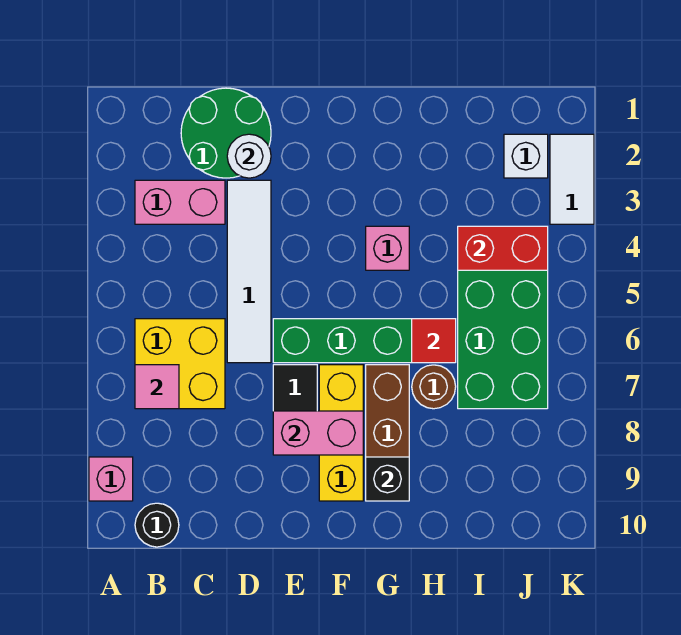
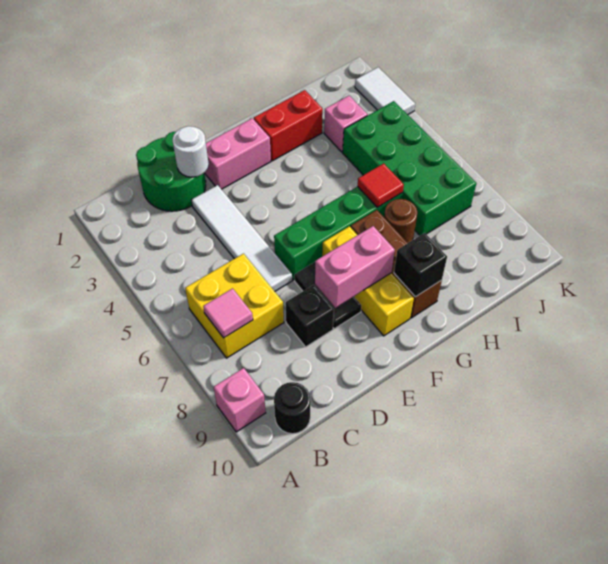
pink 1x2 brick [135,180,225,224] -> pink 1x2 brick moved to [204,118,271,189]
none -> black 1x1 brick [286,285,334,347]
pink 1x1 brick [366,226,409,270] -> pink 1x1 brick moved to [324,96,368,152]
red 1x2 brick [458,226,548,270] -> red 1x2 brick moved to [254,90,323,161]
white 1x1 brick [504,134,548,178] -> none

